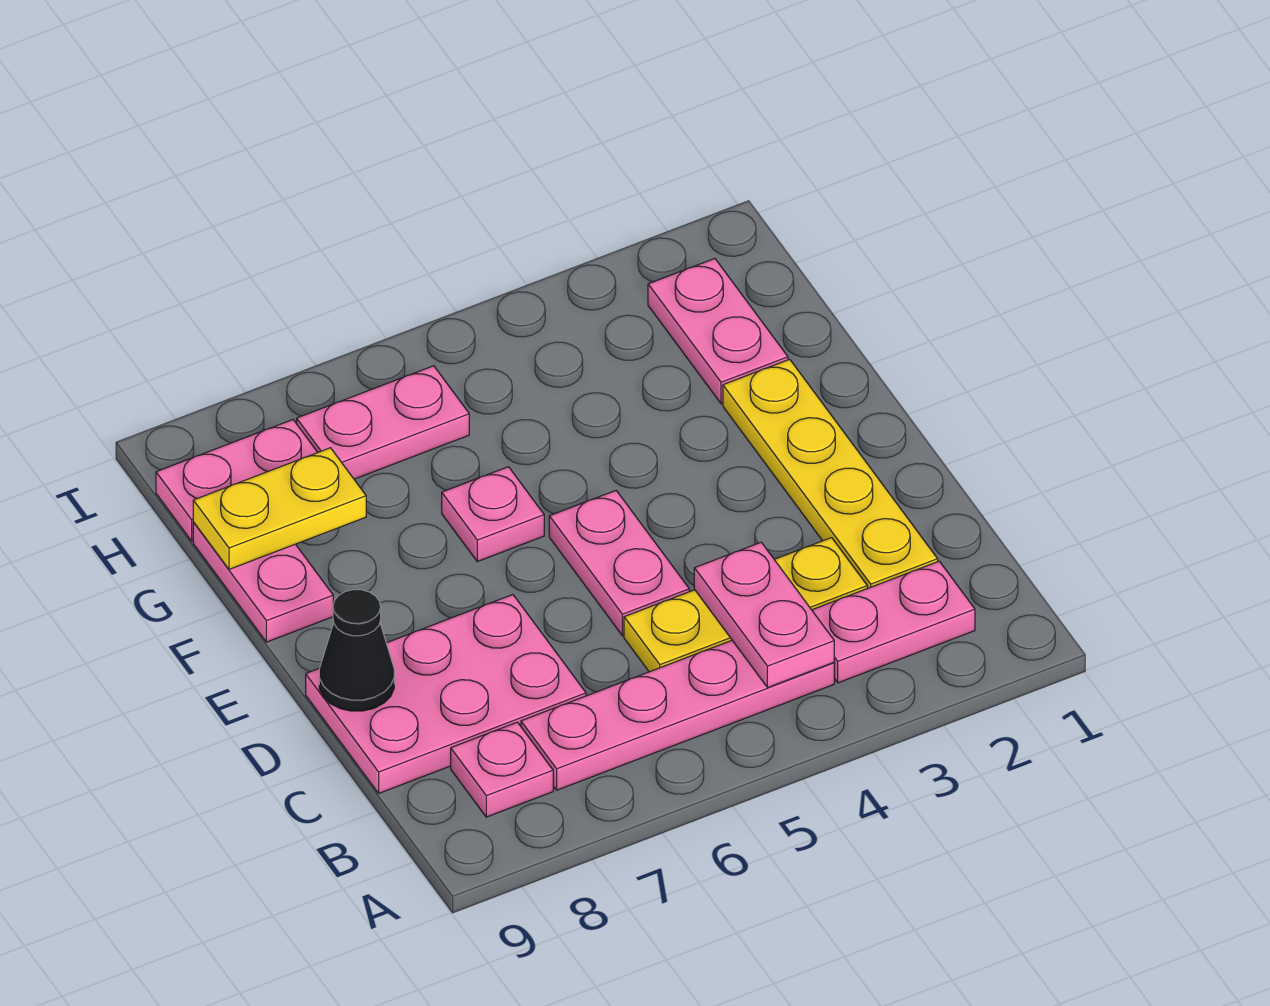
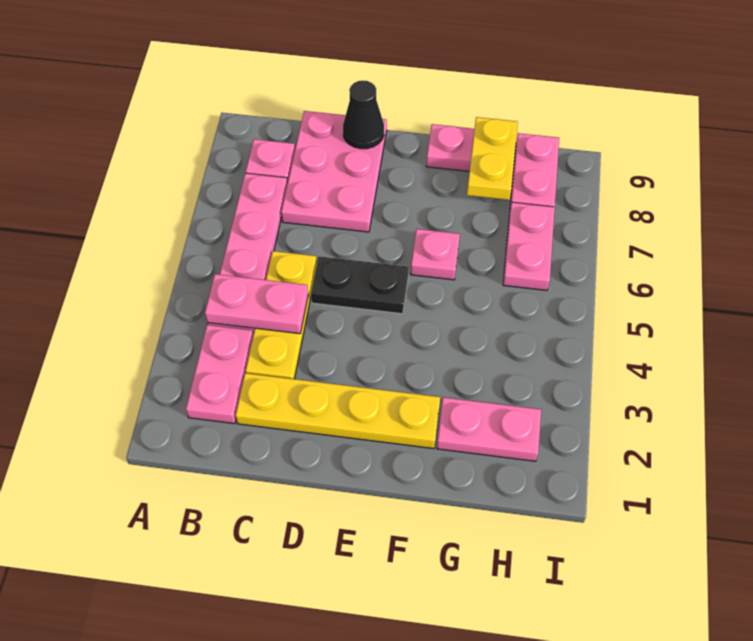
pink 1x2 plate [549,491,689,636] -> black 1x2 plate [311,256,409,314]

